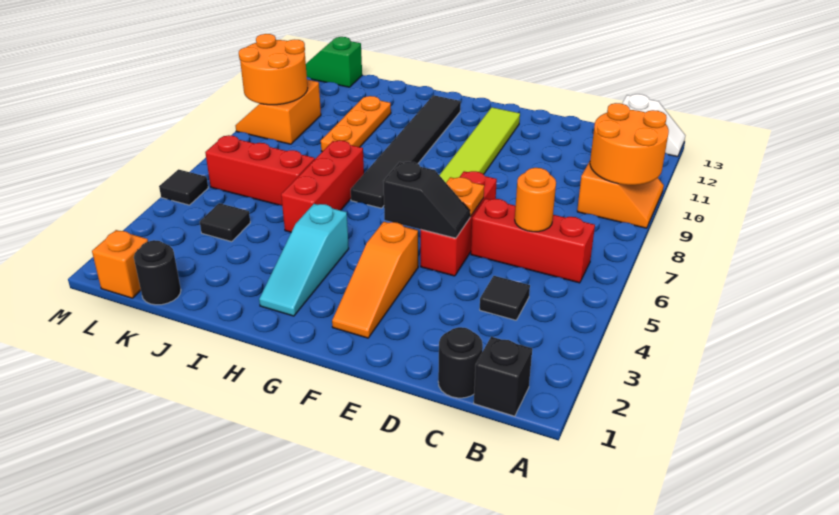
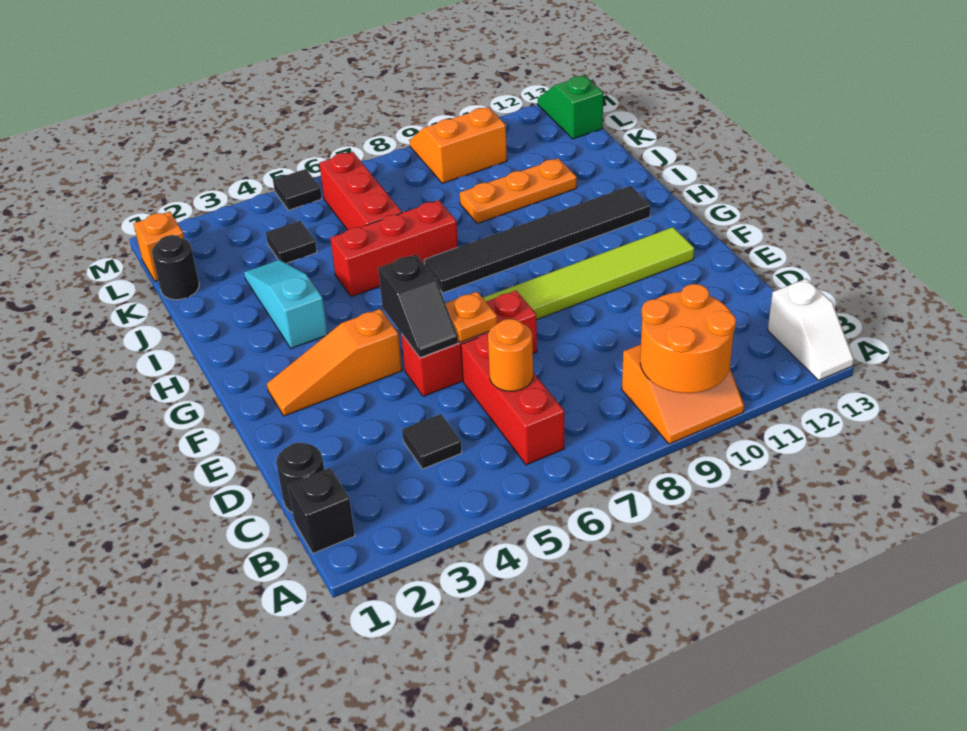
cyan 1x3 slope [259,204,349,316] -> cyan 1x3 slope turned to [244,260,328,349]
orange 2x2 round brick [239,34,308,105] -> none

